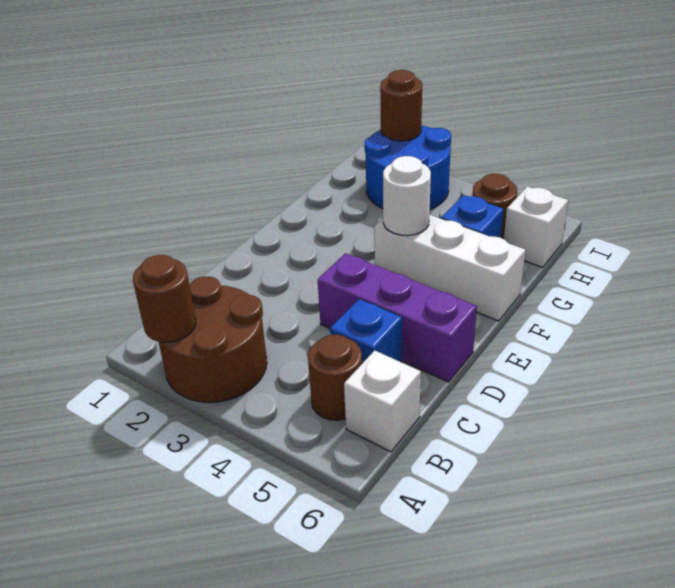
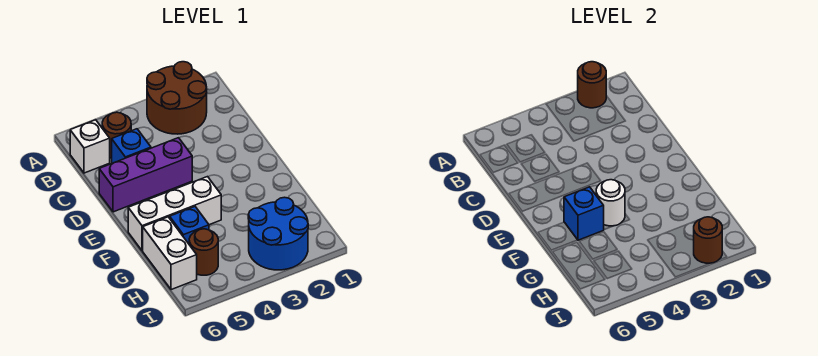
none -> blue 1x1 brick [564,187,604,240]
white 1x1 brick [504,186,568,268] -> white 1x2 brick [143,217,197,290]

